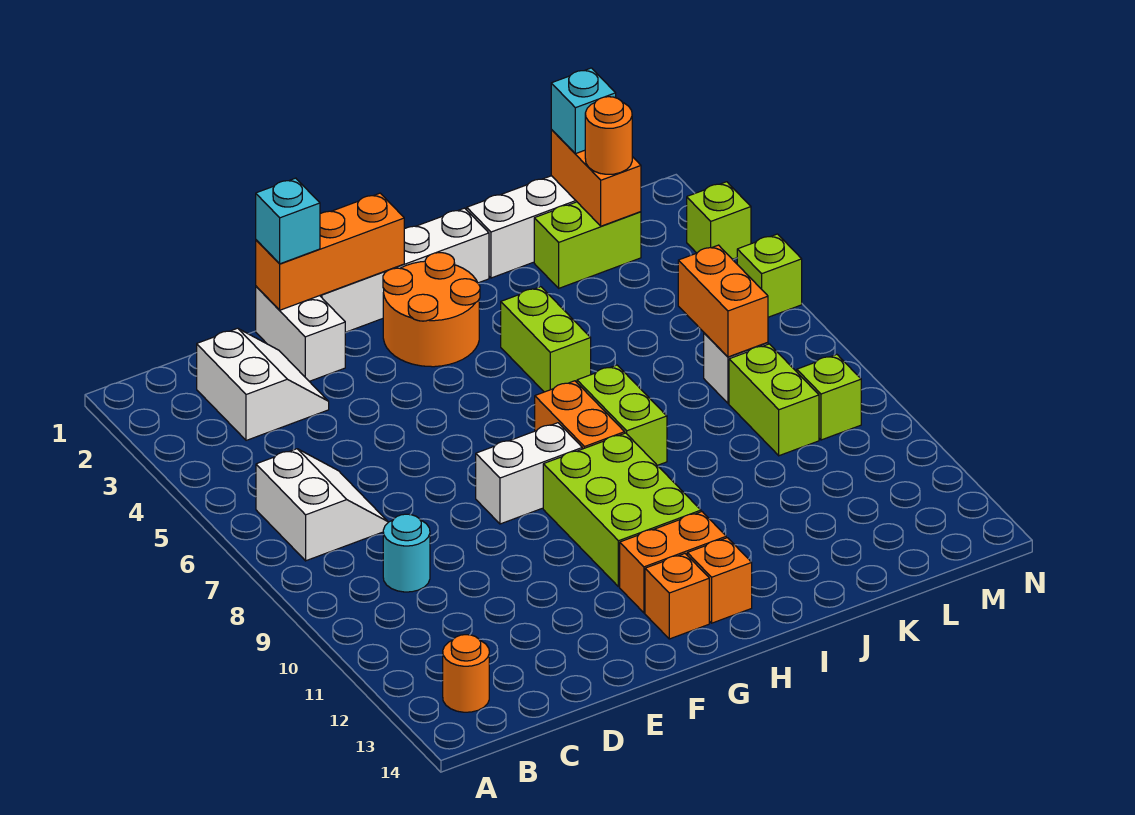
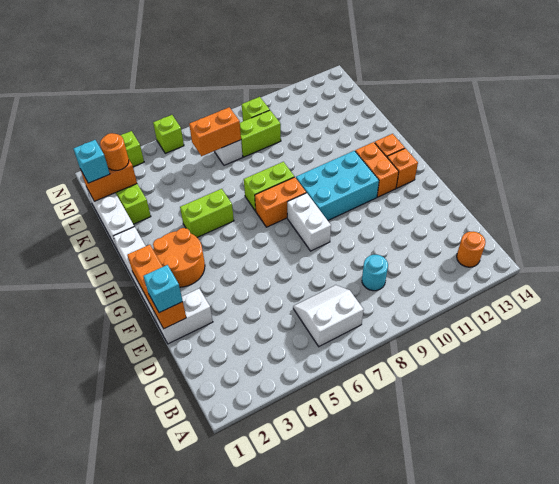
white 2x2 slope [197,328,329,440] -> none
lime 2x3 brick [543,433,701,587] -> cyan 2x3 brick [296,151,379,220]

